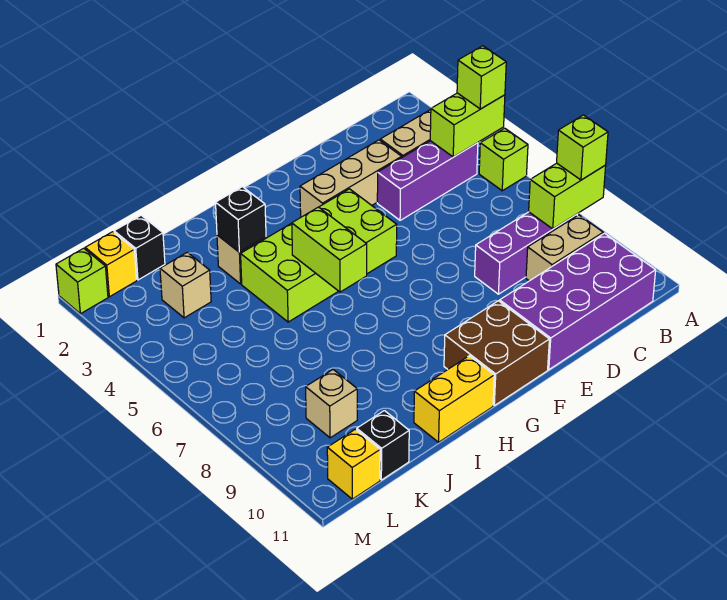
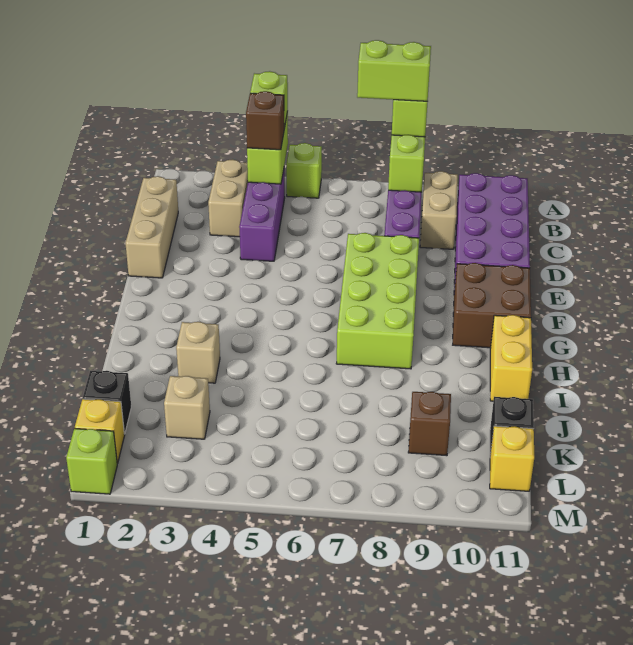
none -> brown 1x1 brick [246,91,284,150]
tan 1x3 brick [300,140,402,217] -> tan 1x3 brick moved to [125,176,178,278]
lime 2x4 brick [241,189,397,322] -> lime 2x4 brick moved to [336,233,419,369]
lime 1x2 brick [292,207,367,292] -> lime 1x2 brick moved to [357,40,431,101]
black 1x1 brick [216,187,266,252] -> none
tan 1x1 brick [306,370,357,438] -> brown 1x1 brick [408,392,451,456]

